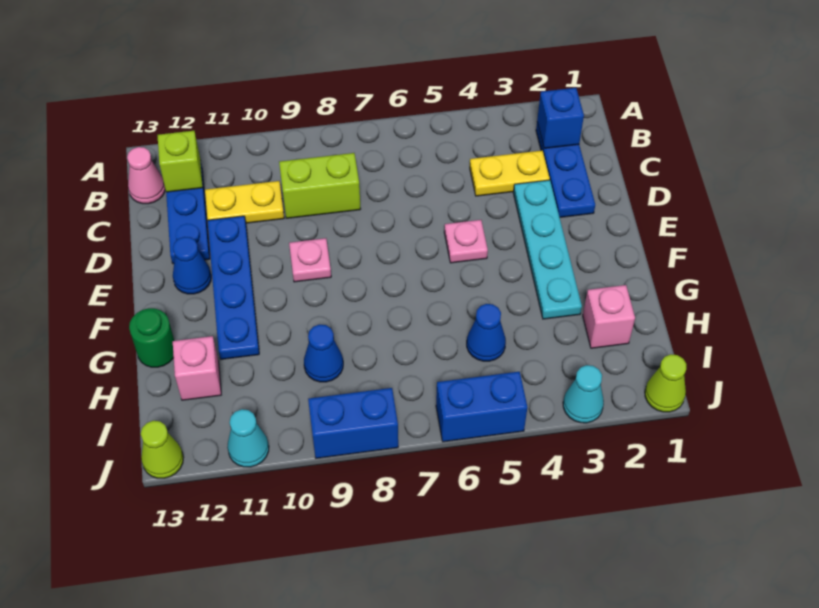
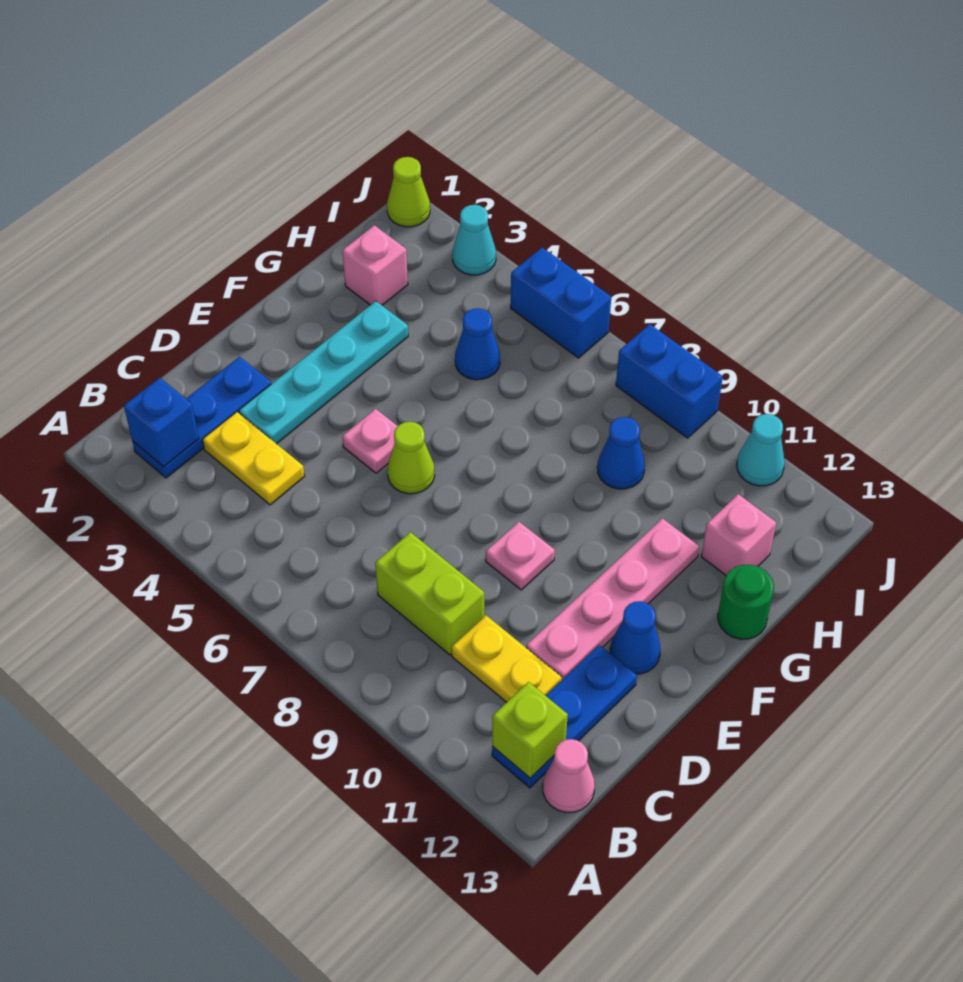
blue 1x4 plate [208,216,259,359] -> pink 1x4 plate [526,518,699,680]
lime 1x1 cone [141,421,183,478] -> lime 1x1 cone moved to [388,422,435,494]

